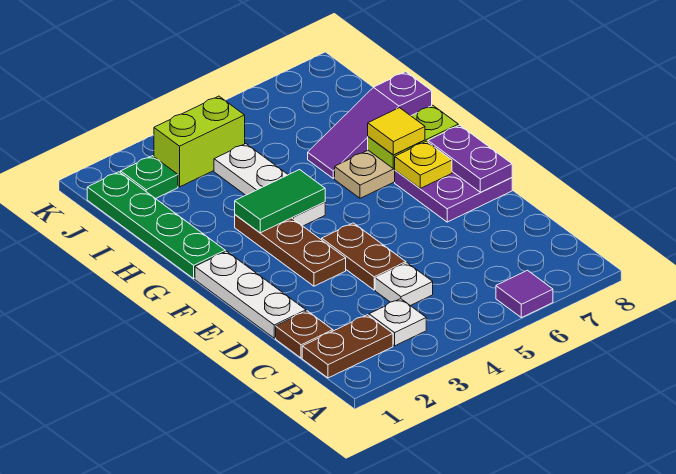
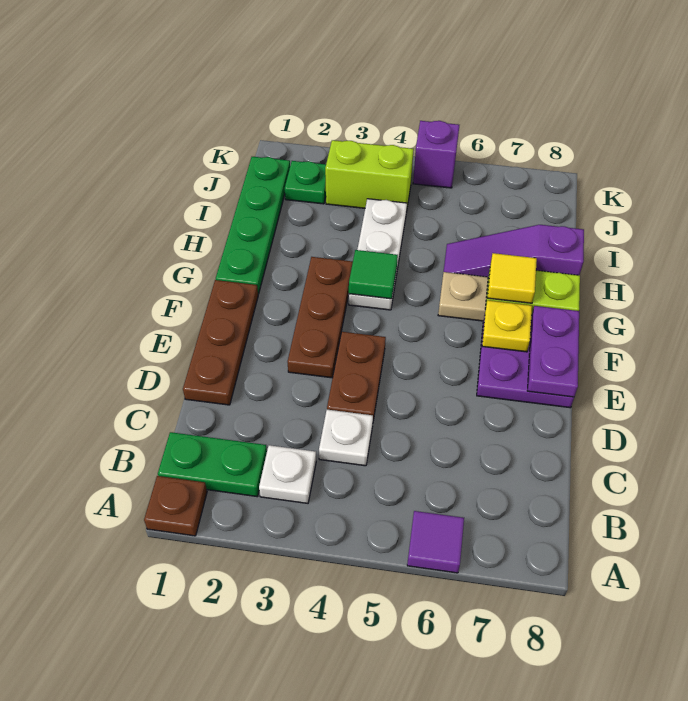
brown 1x2 plate [302,315,393,378] -> green 1x2 plate [158,432,267,497]
brown 1x1 plate [276,311,333,358] -> brown 1x1 plate moved to [144,476,207,536]
white 1x3 plate [195,251,306,338] -> brown 1x3 plate [183,280,258,405]
green 1x2 tile [235,170,325,233] -> green 1x1 tile [349,250,398,299]
none -> purple 1x1 brick [413,121,459,188]

